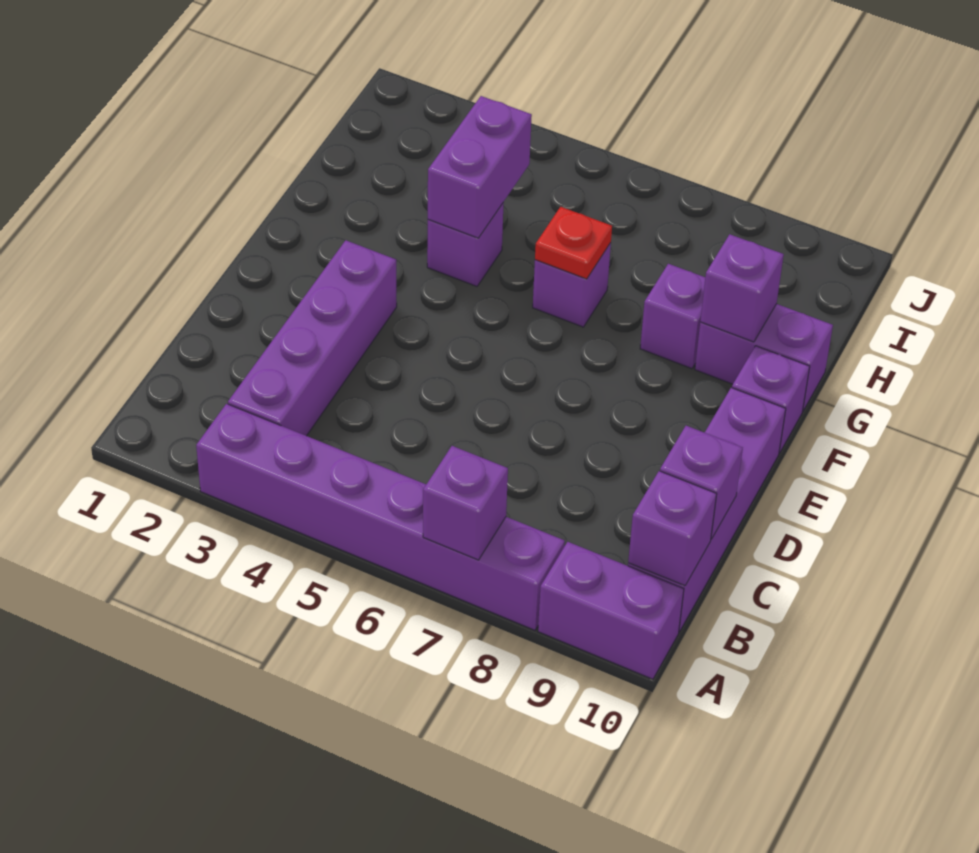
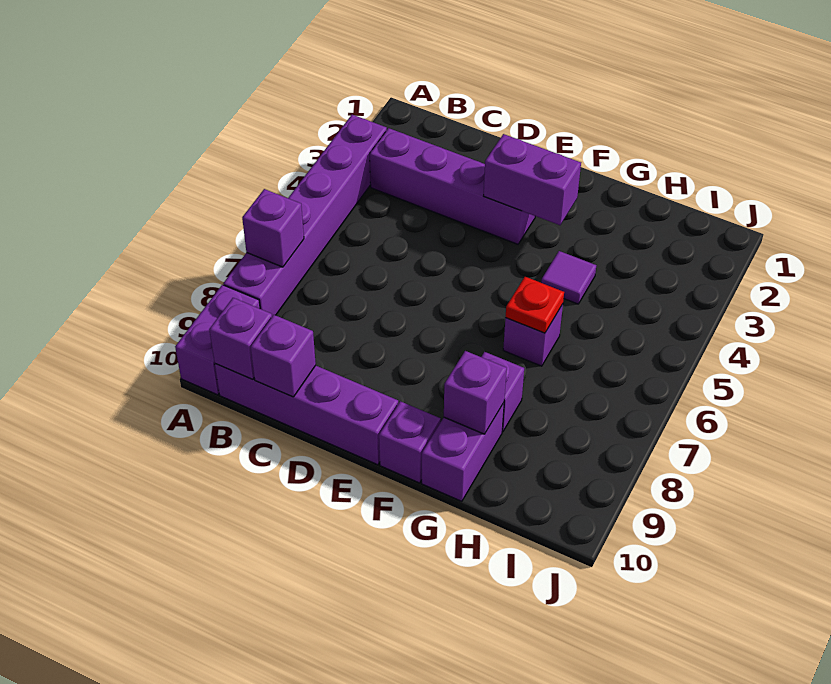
purple 1x1 brick [427,203,504,286] -> purple 1x1 tile [541,251,596,304]
purple 1x2 brick [428,96,532,238] -> purple 1x2 brick moved to [484,134,581,225]

